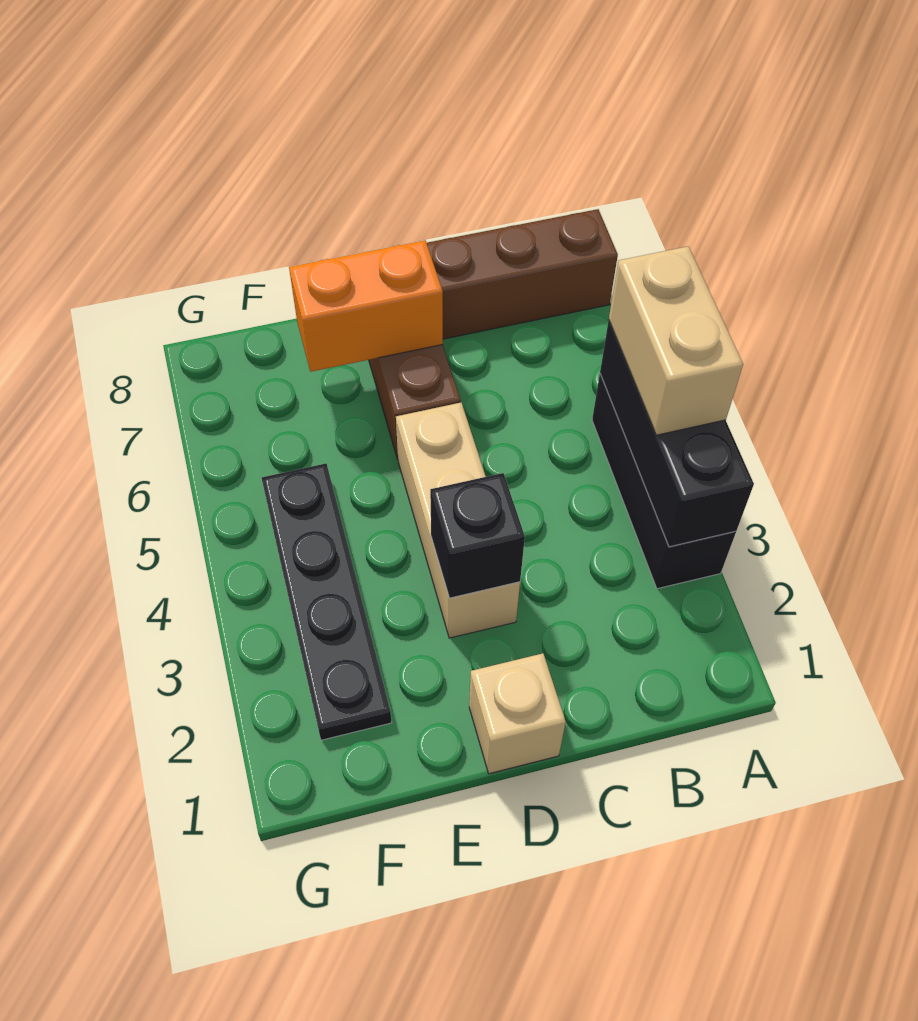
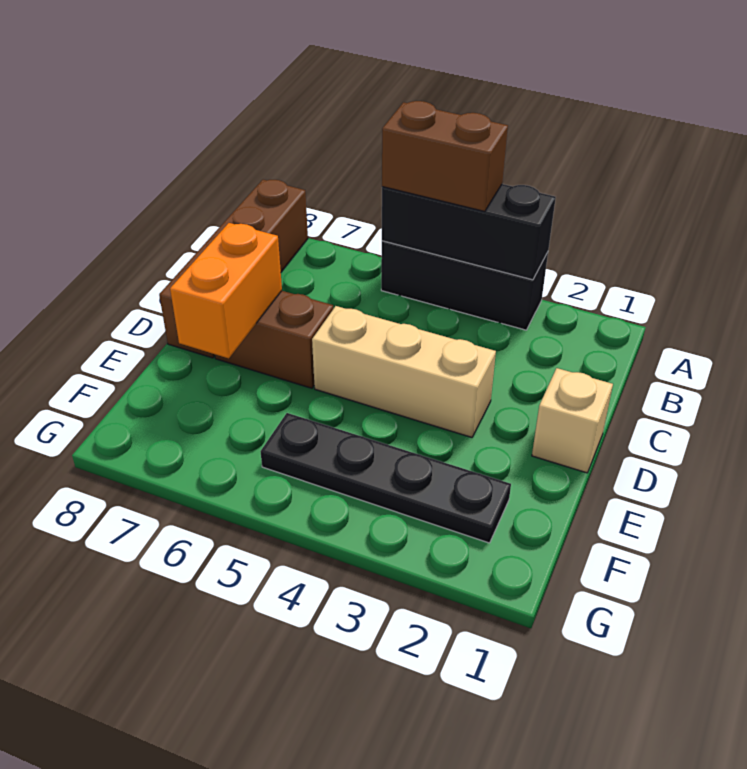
tan 1x2 brick [609,246,743,435] -> brown 1x2 brick [382,101,508,212]
black 1x1 brick [430,473,525,598] -> none

